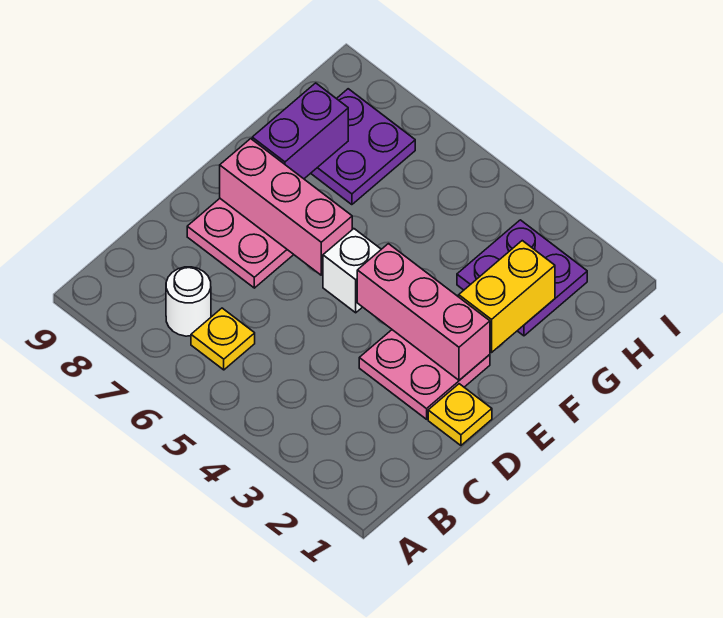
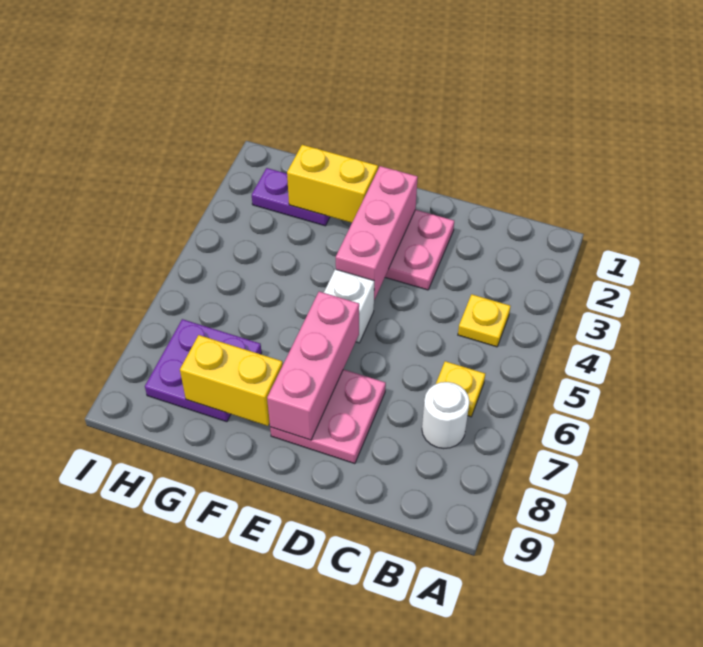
yellow 1x1 plate [428,384,492,445] -> yellow 1x1 plate moved to [458,294,511,347]
purple 1x2 brick [252,83,348,179] -> yellow 1x2 brick [180,335,283,426]
purple 2x2 plate [457,220,587,336] -> purple 1x2 plate [252,168,330,226]

